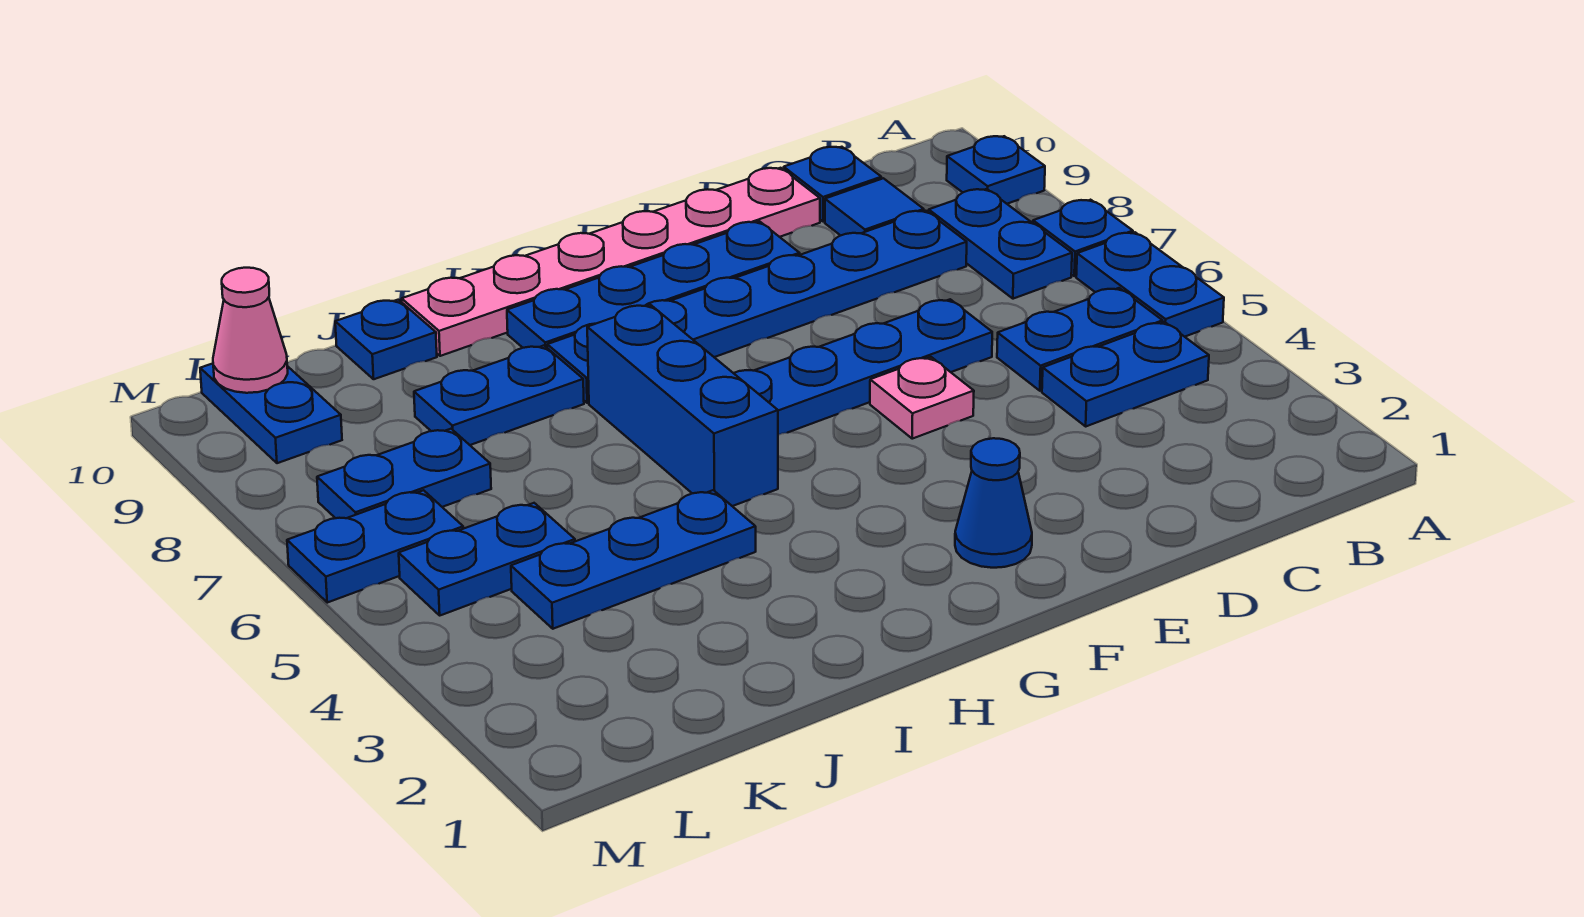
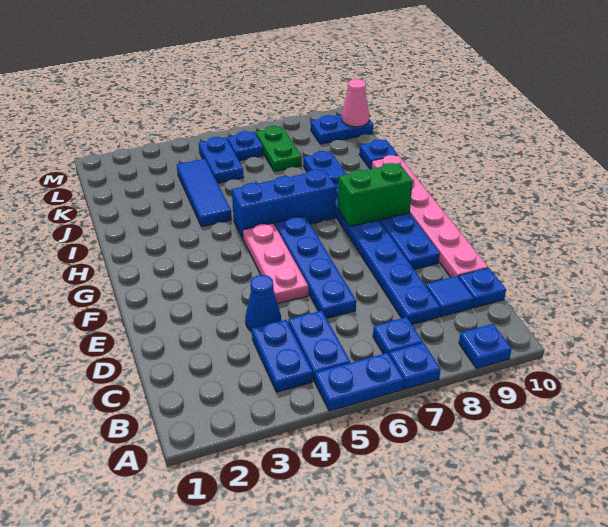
blue 1x2 plate [929,189,1072,299] -> blue 1x1 plate [373,317,423,354]
pink 1x1 plate [870,357,974,439] -> pink 1x3 plate [243,223,308,304]
blue 1x1 cone [955,438,1032,568] -> blue 1x1 cone moved to [245,275,281,331]
none -> green 1x2 brick [338,163,413,226]
blue 1x3 plate [511,490,756,629] -> blue 1x3 tile [177,159,232,227]
blue 1x2 plate [317,429,491,518] -> green 1x2 plate [256,126,302,172]
blue 1x2 plate [287,490,463,603] -> blue 1x1 plate [227,131,263,161]

